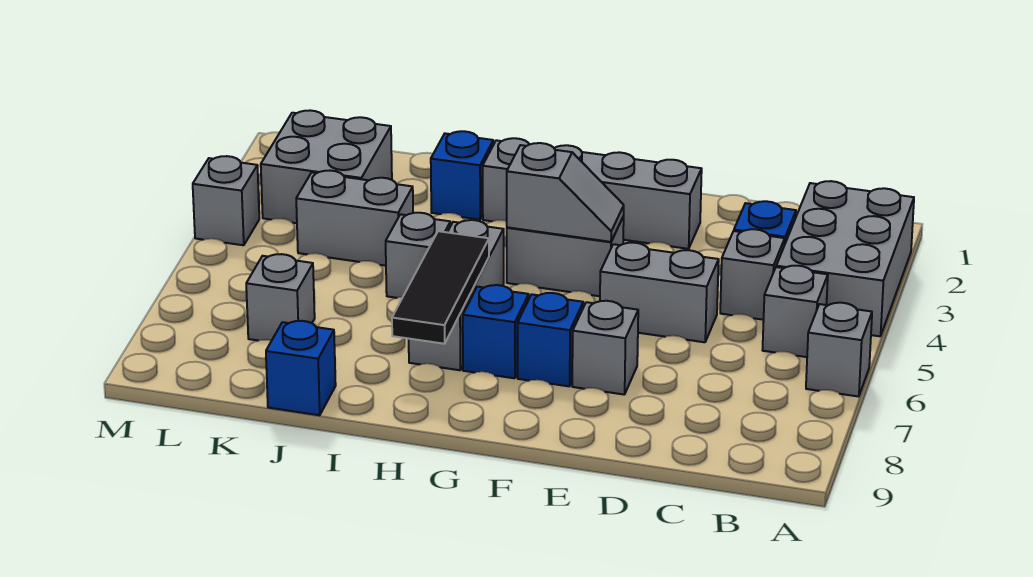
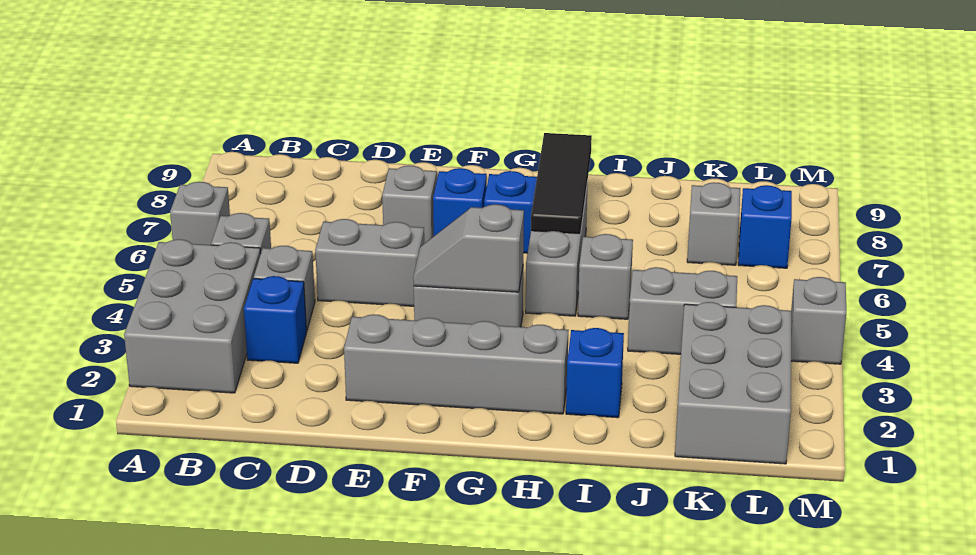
blue 1x1 brick [266,321,336,415] -> blue 1x1 brick moved to [738,185,792,268]
grey 2x2 brick [261,110,392,223] -> grey 2x3 brick [675,302,791,464]

